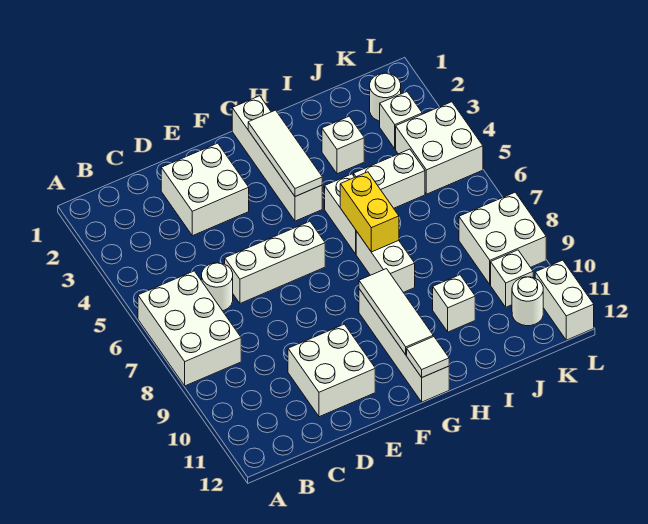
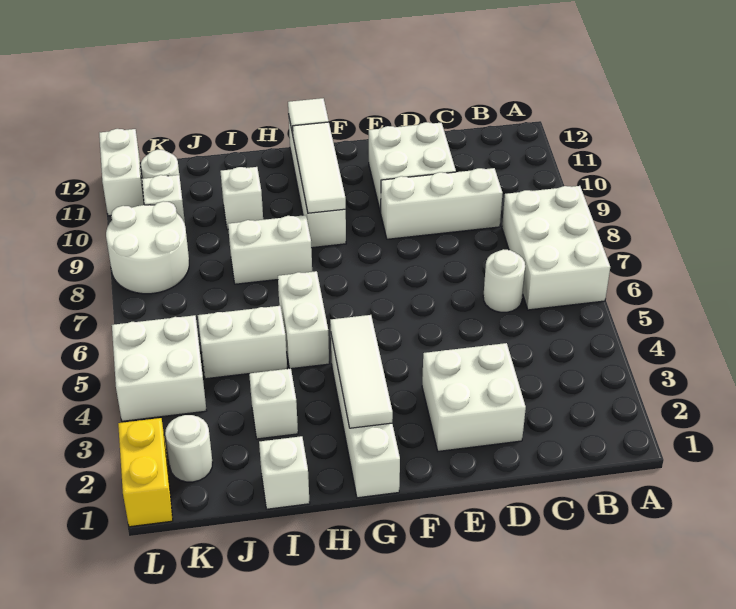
white 1x3 brick [225,221,325,303] -> white 1x3 brick moved to [381,168,503,239]
yellow 1x2 brick [340,172,399,252] -> yellow 1x2 brick moved to [118,418,173,527]
white 1x2 brick [356,231,415,292] -> white 1x2 brick turned to [228,215,312,284]
white 1x1 brick [380,92,422,149] -> white 1x1 brick moved to [259,436,310,509]
white 2x2 brick [459,192,546,285] -> white 2x2 round brick [106,201,189,294]

